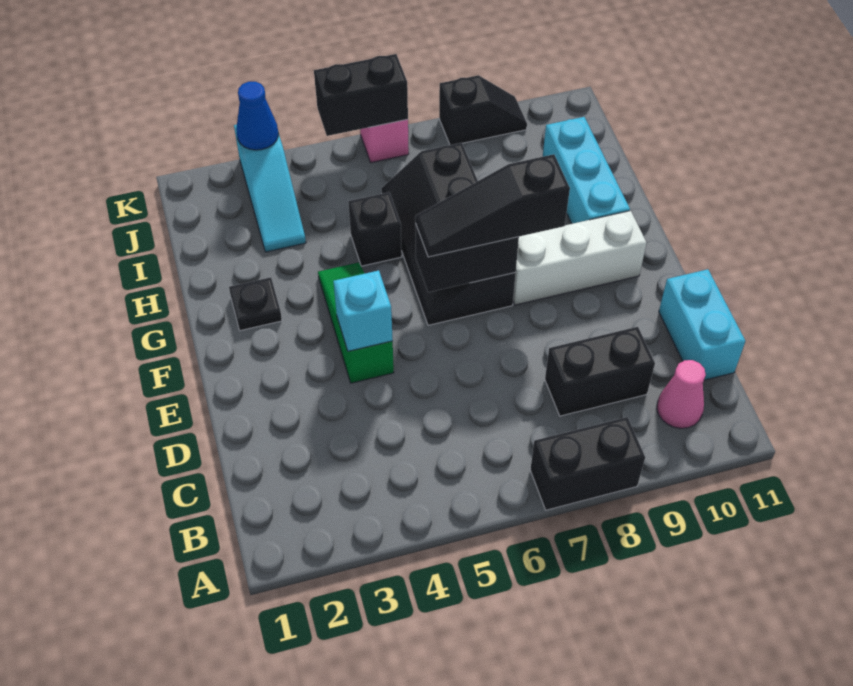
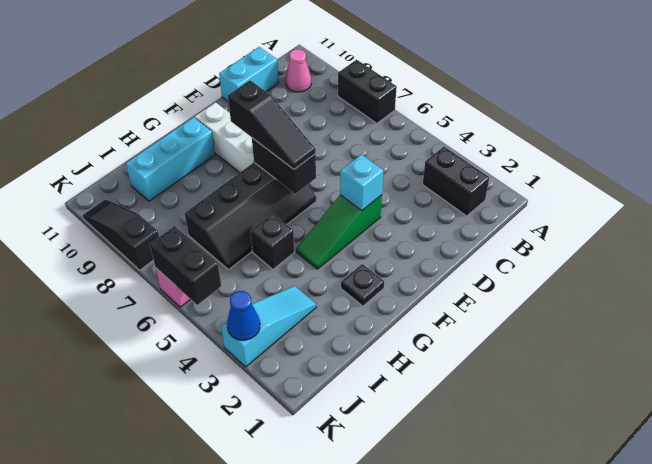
black 1x2 brick [545,327,655,416] -> black 1x2 brick moved to [423,147,489,216]
black 1x2 slope [439,75,527,145] -> black 1x3 slope [83,199,159,270]

